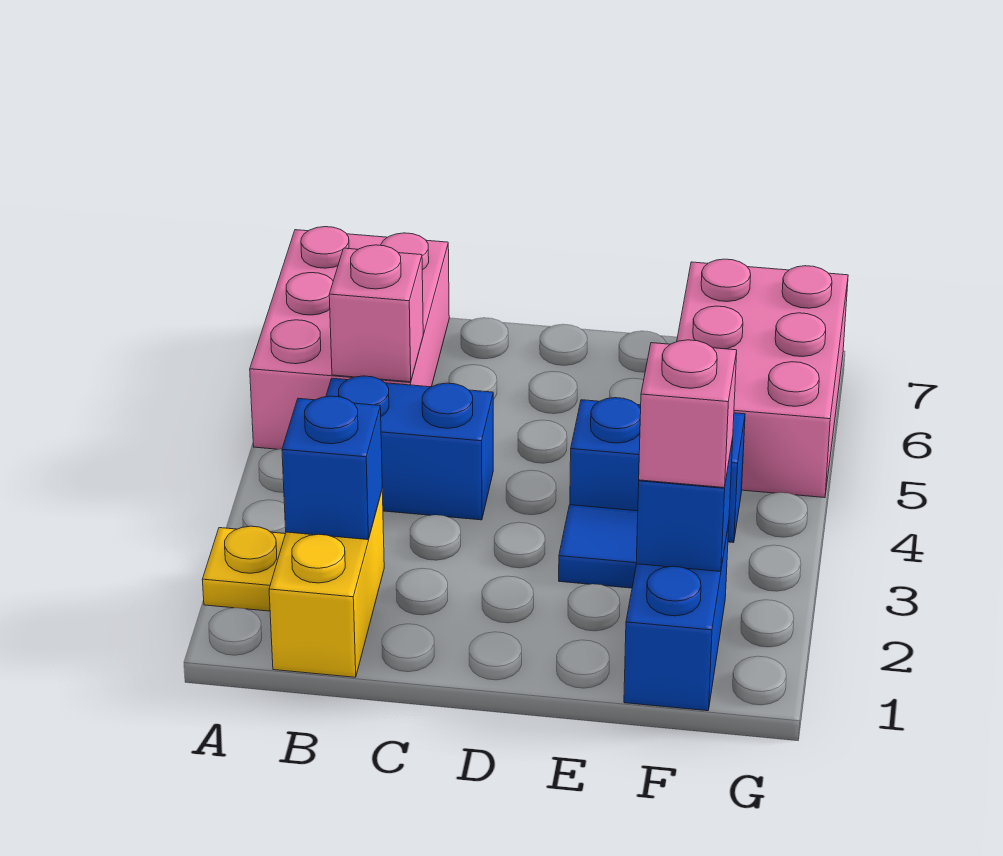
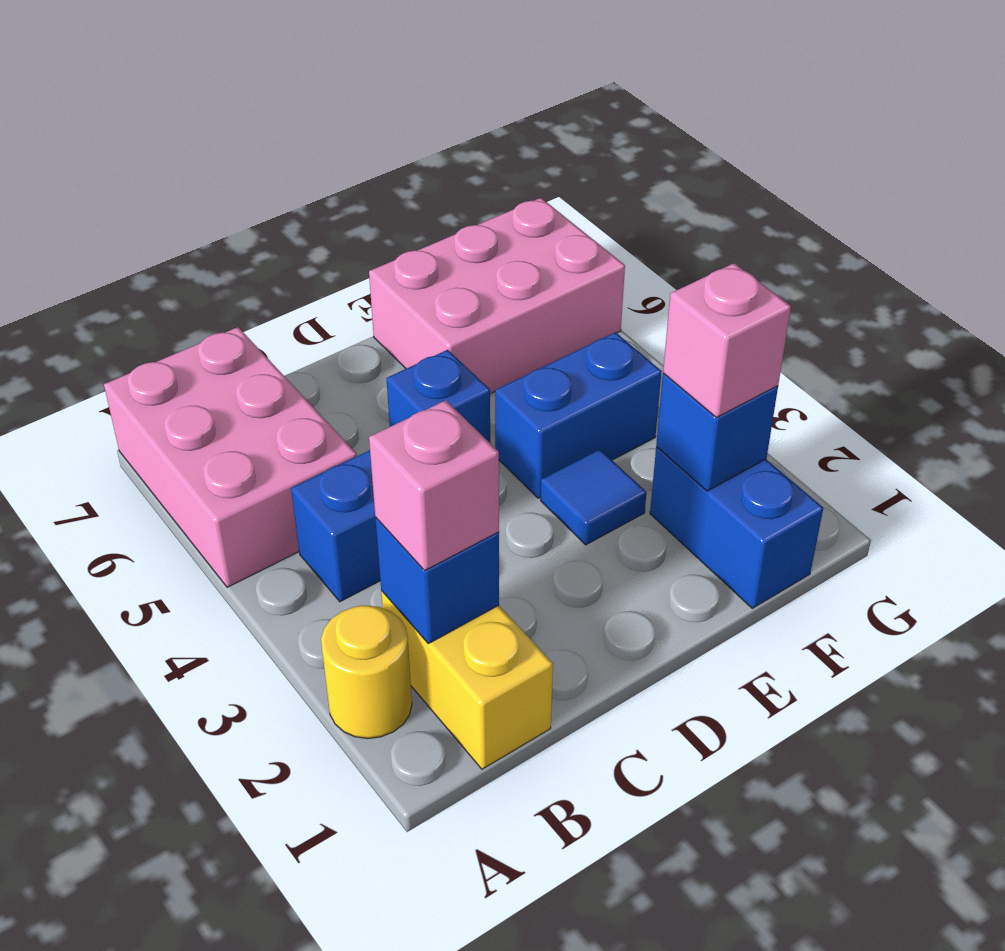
yellow 1x1 plate [202,526,285,611] -> yellow 1x1 round brick [321,605,412,739]
pink 1x1 brick [329,245,423,382] -> pink 1x1 brick moved to [369,400,499,570]
none -> blue 1x1 brick [386,350,490,443]
pink 2x3 brick [677,259,848,498] -> pink 2x3 brick turned to [369,198,625,394]

